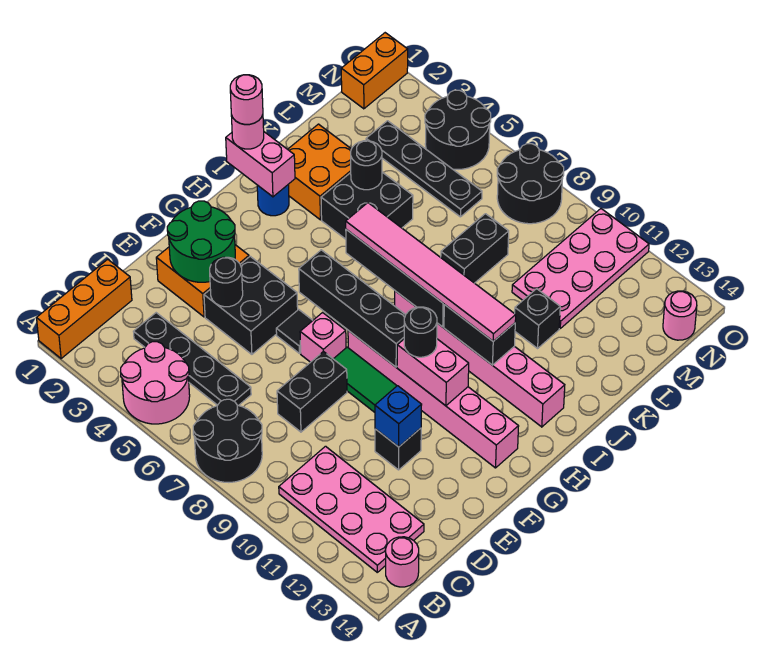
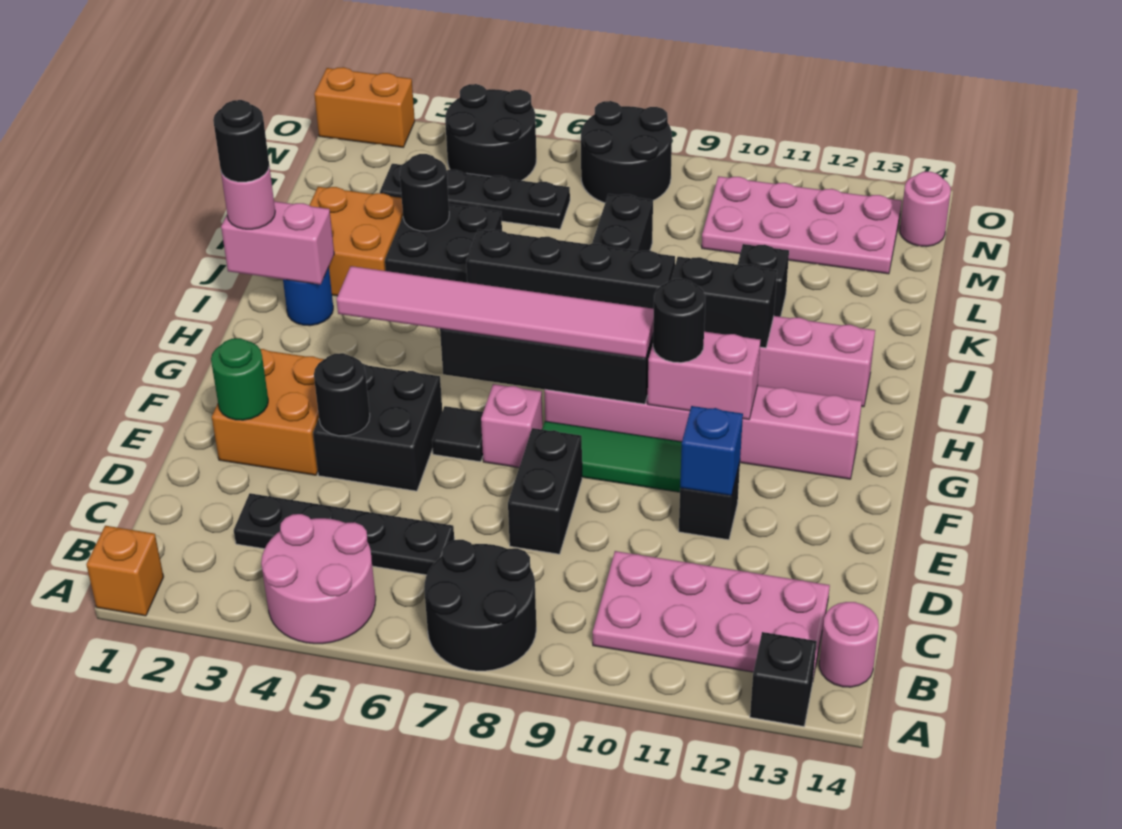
orange 1x3 brick [37,259,132,359] -> orange 1x1 brick [86,526,164,616]
none -> black 1x1 brick [750,632,817,726]
green 2x2 round brick [167,201,235,282] -> green 1x1 round brick [211,338,268,420]
pink 1x1 round brick [230,75,263,124] -> black 1x1 round brick [213,100,269,182]
pink 1x6 tile [346,203,516,341] -> pink 1x6 tile moved to [337,266,654,358]
pink 2x4 plate [512,209,649,328] -> pink 2x4 plate turned to [702,176,902,274]
orange 1x2 brick [341,33,408,109] -> orange 1x2 brick turned to [314,67,415,147]

